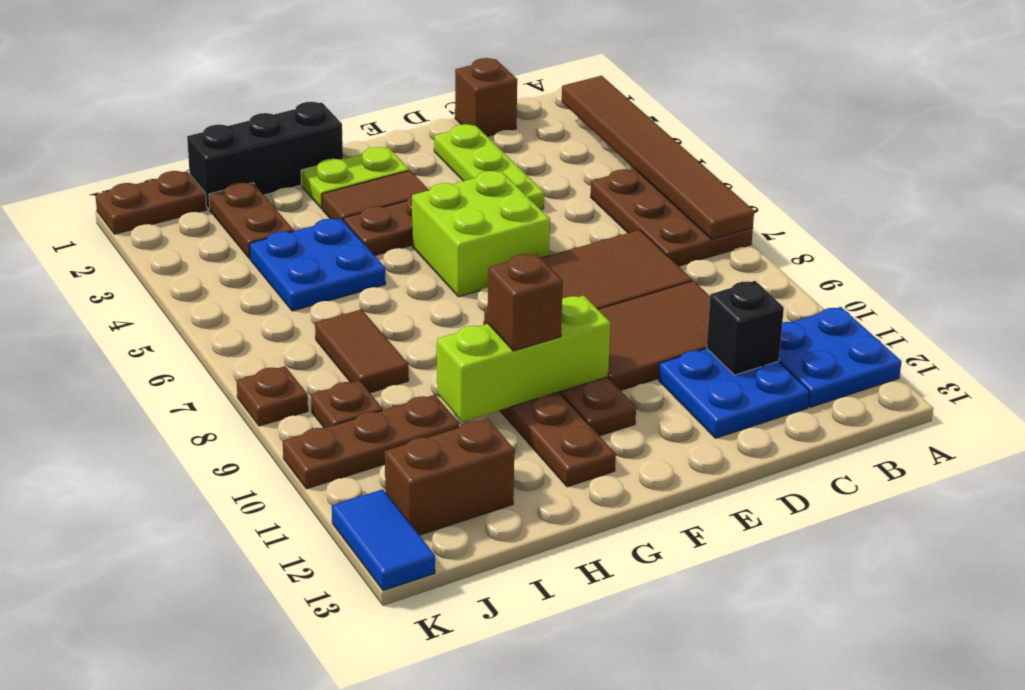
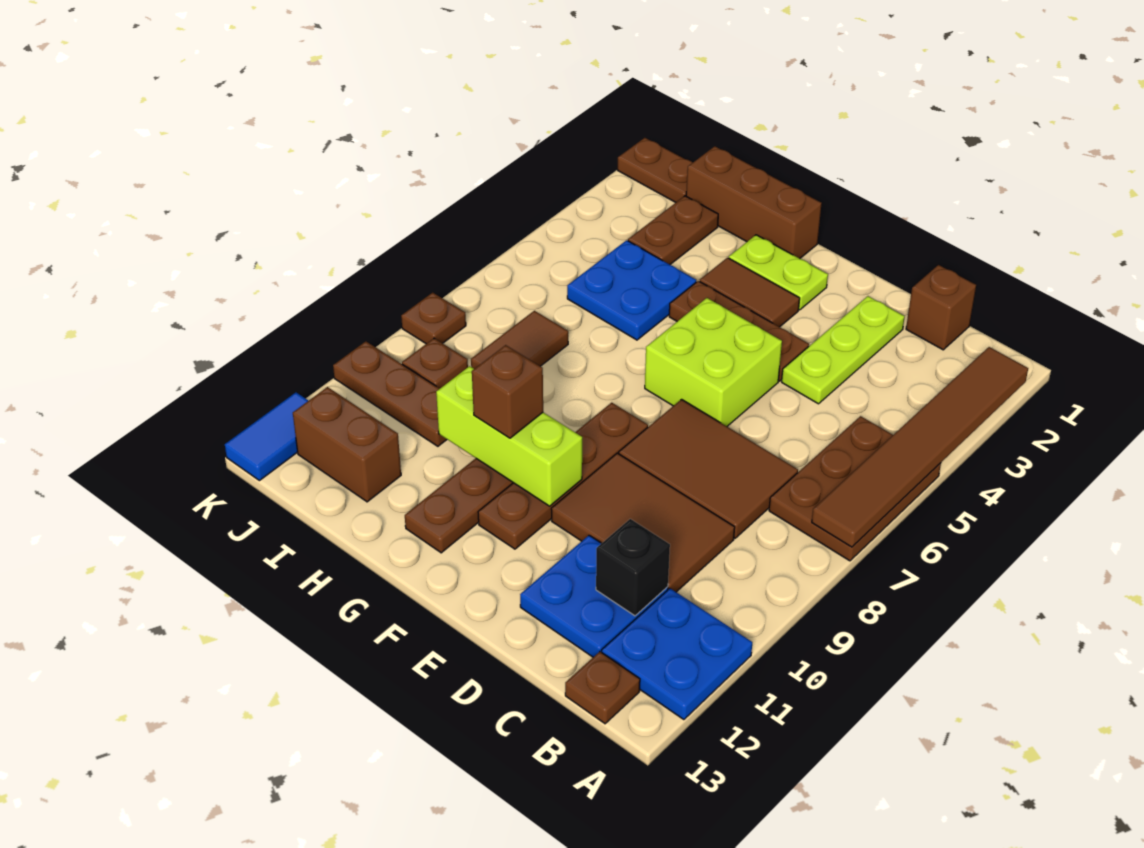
none -> brown 1x1 plate [565,652,640,724]
black 1x3 brick [187,102,343,209] -> brown 1x3 brick [686,146,822,258]

